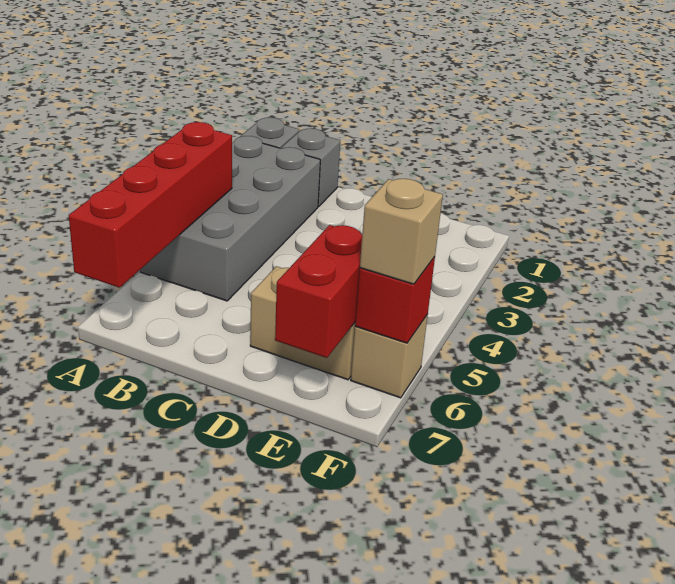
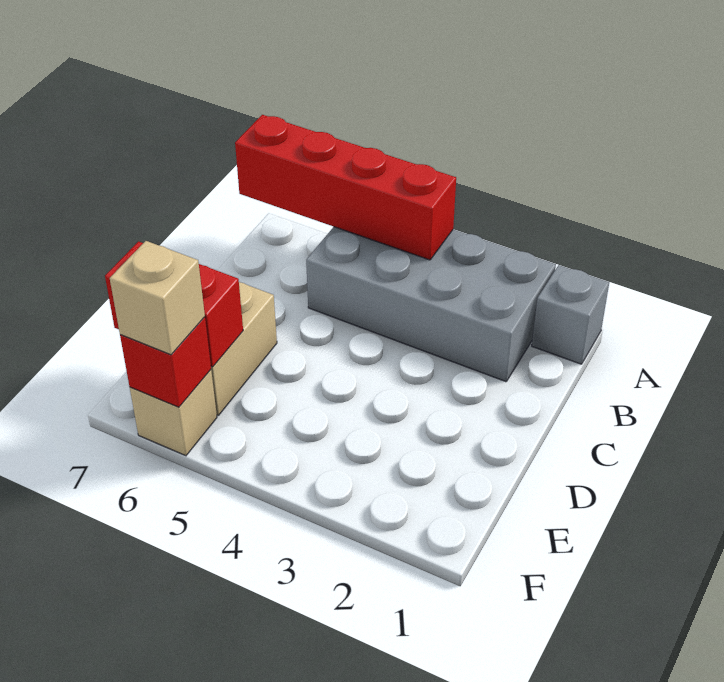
grey 1x1 brick [281,128,340,207] -> none

